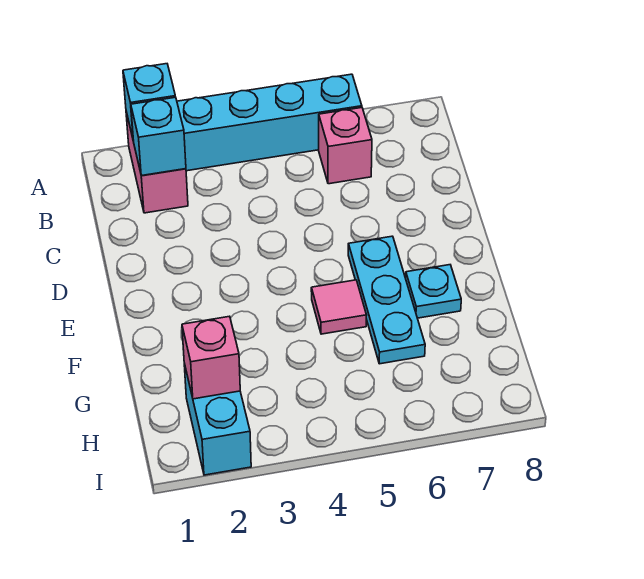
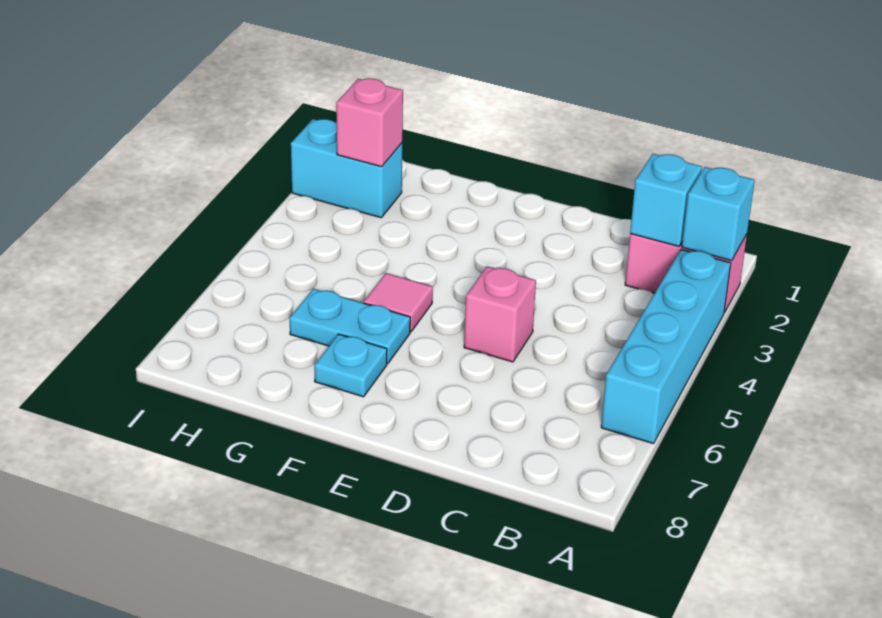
pink 1x1 brick [319,108,372,184] -> pink 1x1 brick moved to [464,266,536,362]
cyan 1x3 plate [348,236,425,364] -> cyan 1x2 plate [290,289,410,364]

